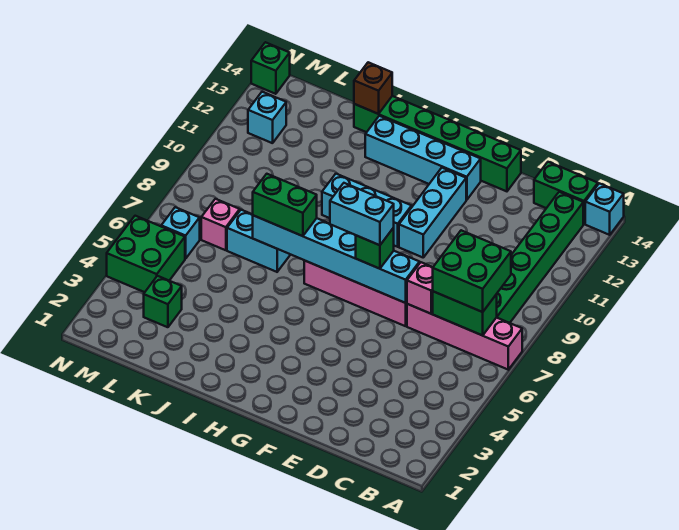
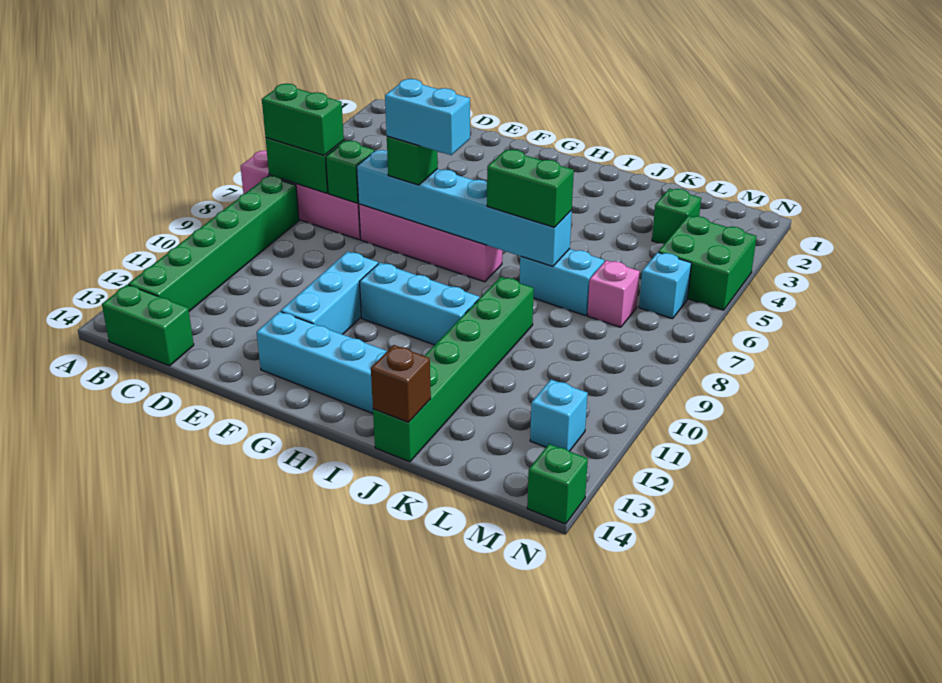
cyan 1x1 brick [585,183,624,235] -> none
green 2x2 brick [433,230,511,312] -> green 1x2 brick [262,84,344,156]
pink 1x1 brick [407,262,433,314] -> green 1x1 brick [326,141,375,203]
green 1x6 brick [354,96,521,191] -> green 1x6 brick turned to [373,277,534,462]

